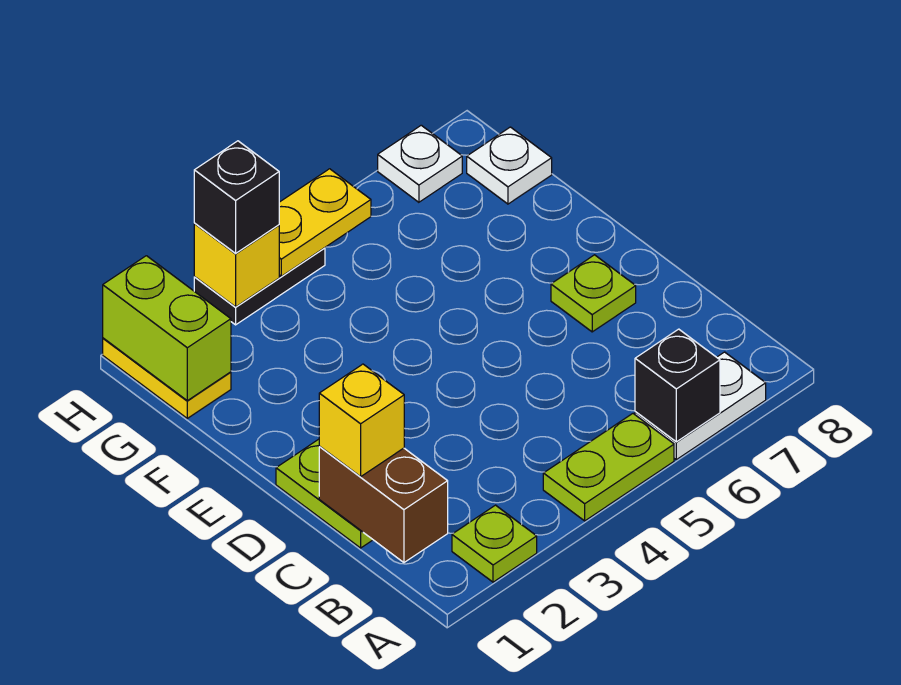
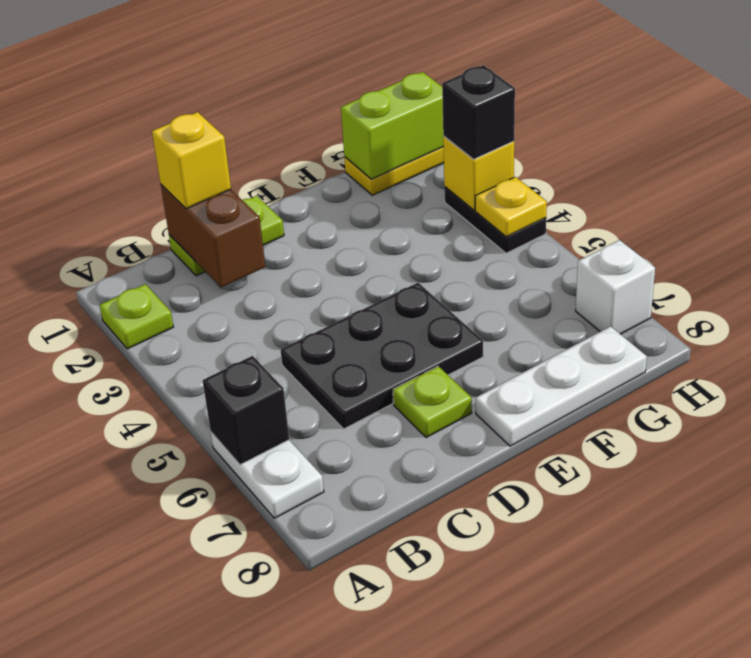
lime 1x2 plate [543,414,674,521] -> none
brown 1x2 brick [319,447,448,562] -> brown 1x2 brick turned to [161,185,265,287]
none -> black 2x3 plate [281,283,483,429]
white 1x1 plate [467,127,552,204] -> white 1x3 plate [476,326,647,446]
yellow 1x2 plate [279,169,371,276] -> yellow 1x1 plate [475,177,547,237]
white 1x1 plate [378,125,462,202] -> white 1x1 brick [576,240,655,334]

